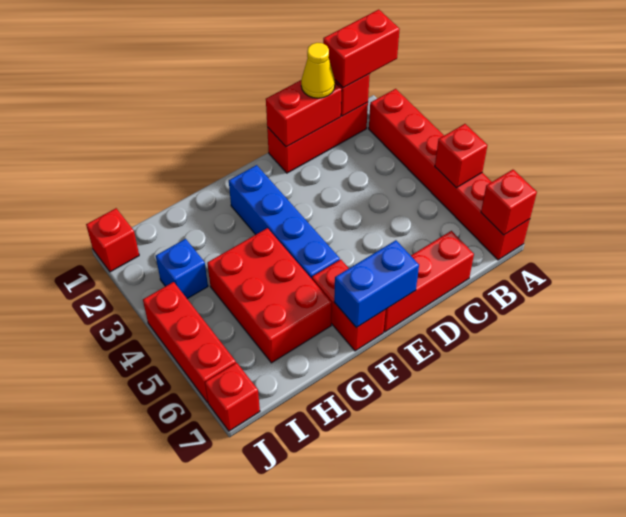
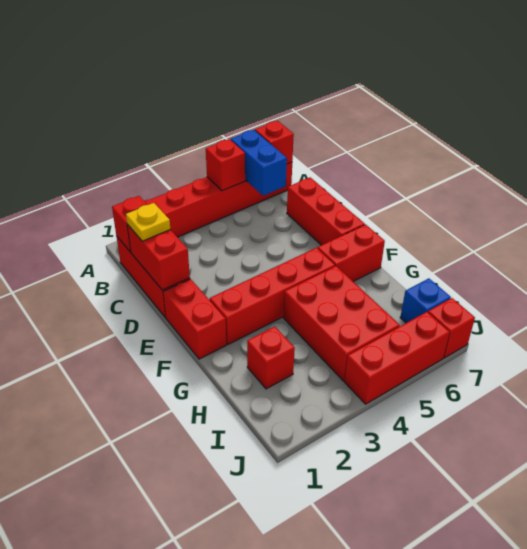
red 1x2 brick [323,10,400,88] -> red 1x2 brick moved to [163,279,226,359]
yellow 1x1 cone [301,43,335,98] -> yellow 1x1 plate [126,203,170,241]
blue 1x2 brick [334,240,419,328] -> blue 1x2 brick moved to [231,130,287,196]
blue 1x4 brick [229,165,340,279] -> red 1x4 brick [210,248,335,344]
red 2x3 brick [207,228,332,363] -> red 2x3 brick turned to [283,266,400,381]
blue 1x1 brick [156,239,208,299] -> blue 1x1 brick moved to [400,278,451,323]
red 1x1 brick [86,208,139,272] -> red 1x1 brick moved to [247,327,295,389]

